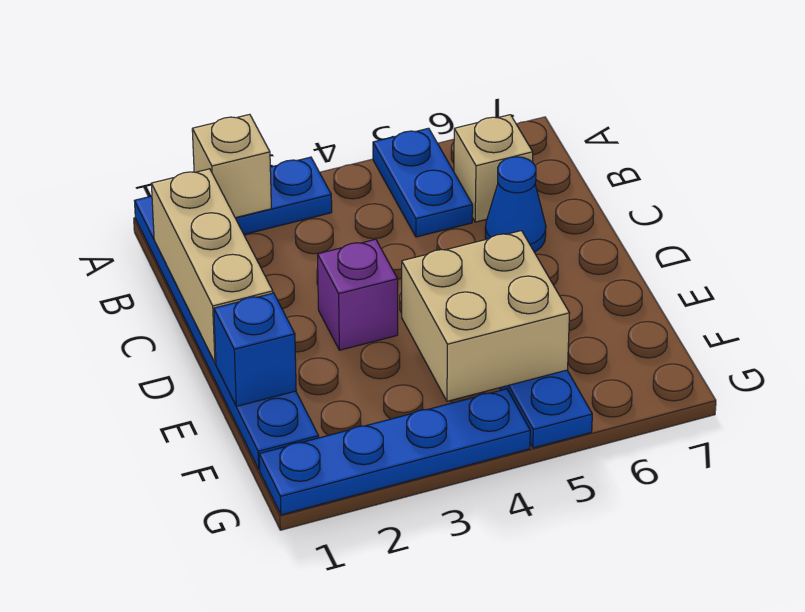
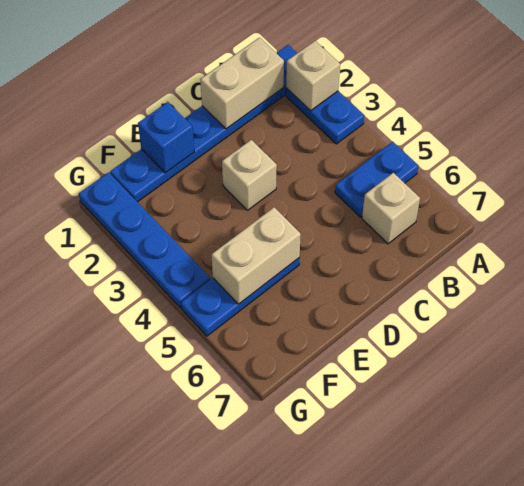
tan 1x3 brick [151,169,273,363] -> tan 1x2 brick [200,38,284,129]
blue 1x1 cone [485,157,546,252] -> none
purple 1x1 brick [318,239,398,350] -> tan 1x1 brick [222,140,277,210]
tan 2x2 brick [402,231,570,401] -> tan 1x2 brick [212,207,301,304]

